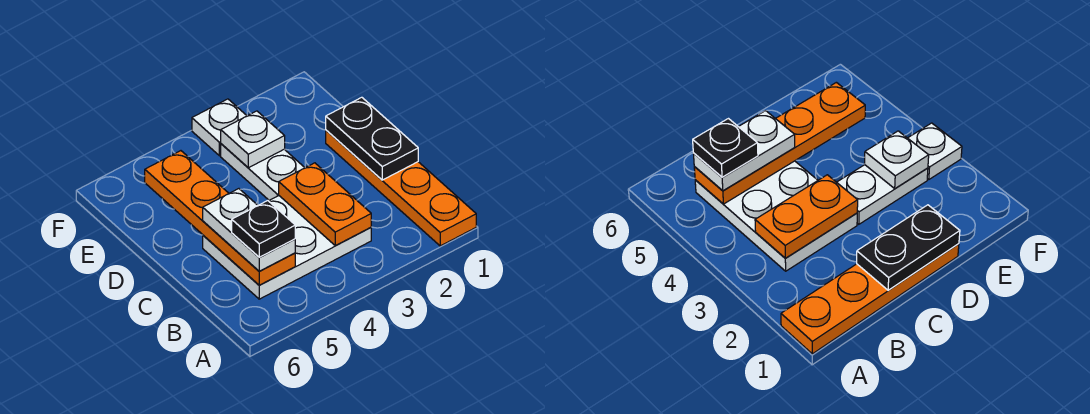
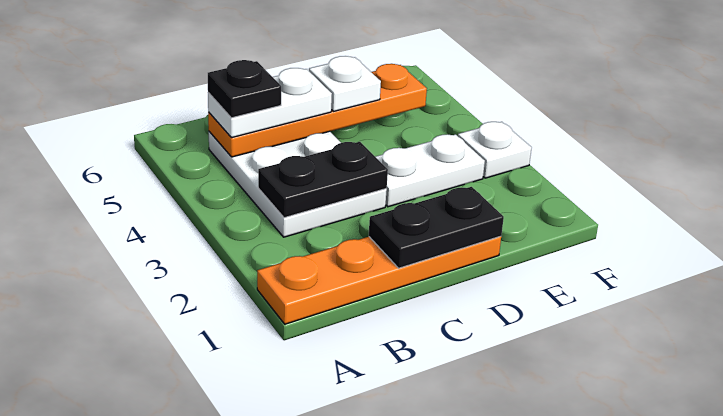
orange 1x2 plate [279,163,371,246] -> black 1x2 plate [258,142,388,218]
white 1x1 plate [221,111,285,168] -> white 1x1 plate moved to [309,56,381,111]

